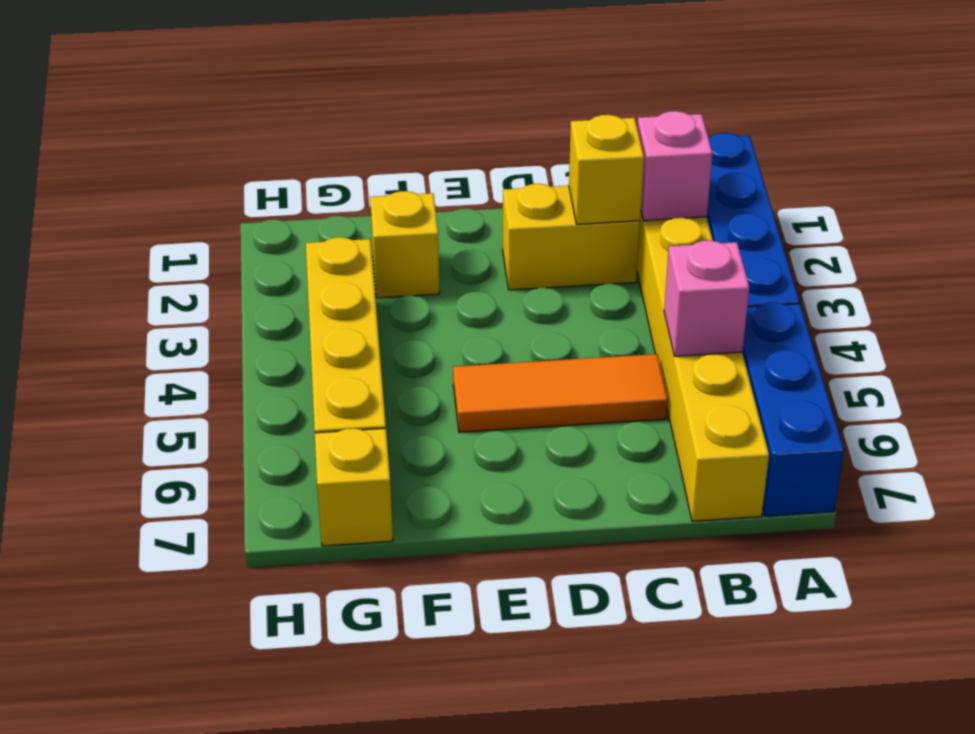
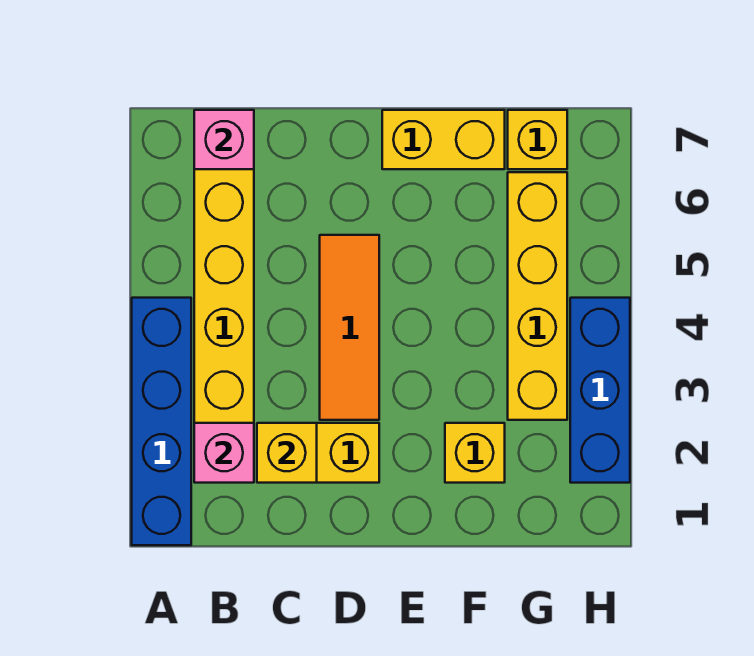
blue 1x3 brick [742,302,844,516] -> blue 1x3 brick moved to [570,298,630,483]
pink 1x1 brick [664,240,749,356] -> pink 1x1 brick moved to [194,110,254,169]
orange 1x3 tile [453,354,668,432] -> orange 1x3 tile turned to [320,235,379,420]
none -> yellow 1x2 brick [382,110,505,169]

